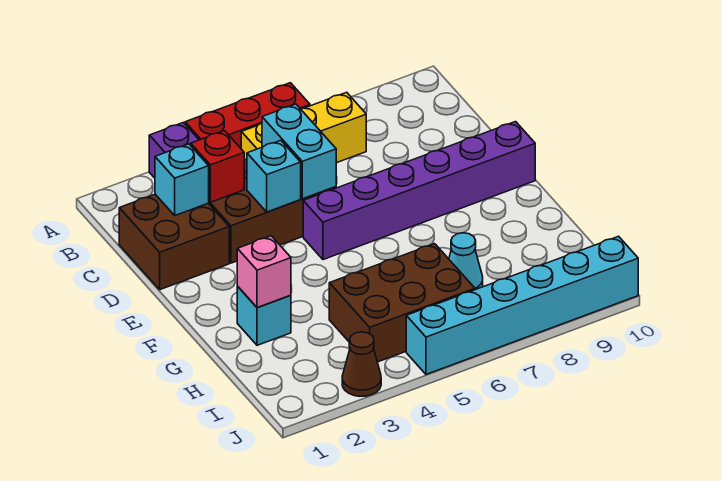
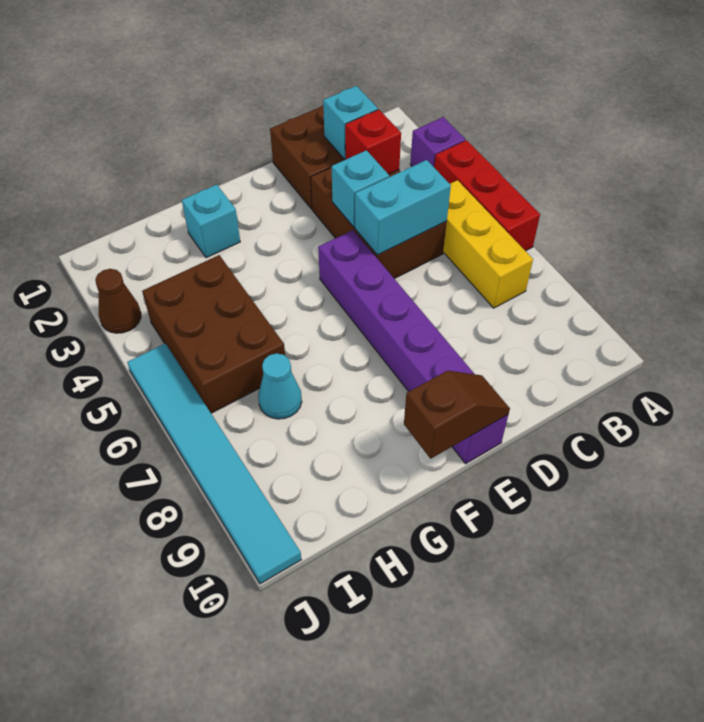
none -> brown 1x2 slope [404,371,510,459]
pink 1x1 brick [237,236,291,308] -> none
cyan 1x6 brick [406,236,638,374] -> cyan 1x6 tile [127,343,301,584]

